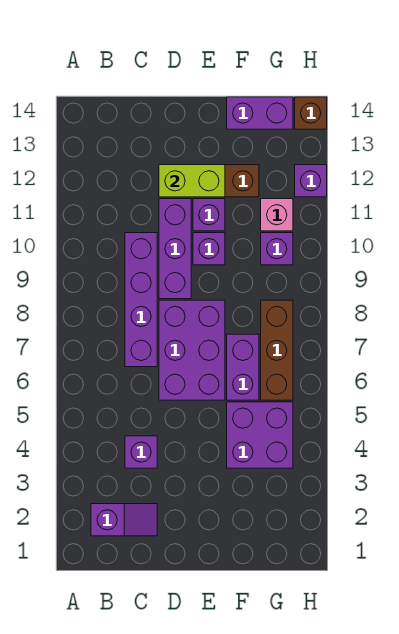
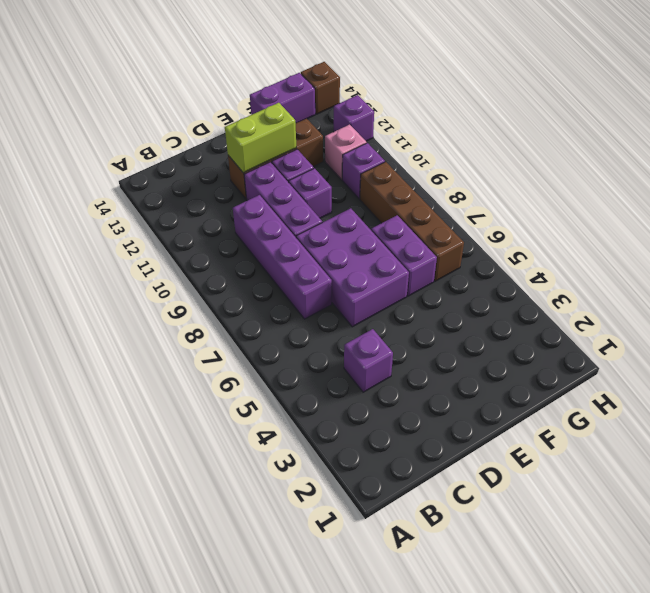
purple 1x2 slope [91,504,157,536] -> none
purple 2x2 brick [227,402,293,468] -> none
brown 1x3 brick [261,300,293,400] -> brown 1x4 brick [360,162,464,281]

